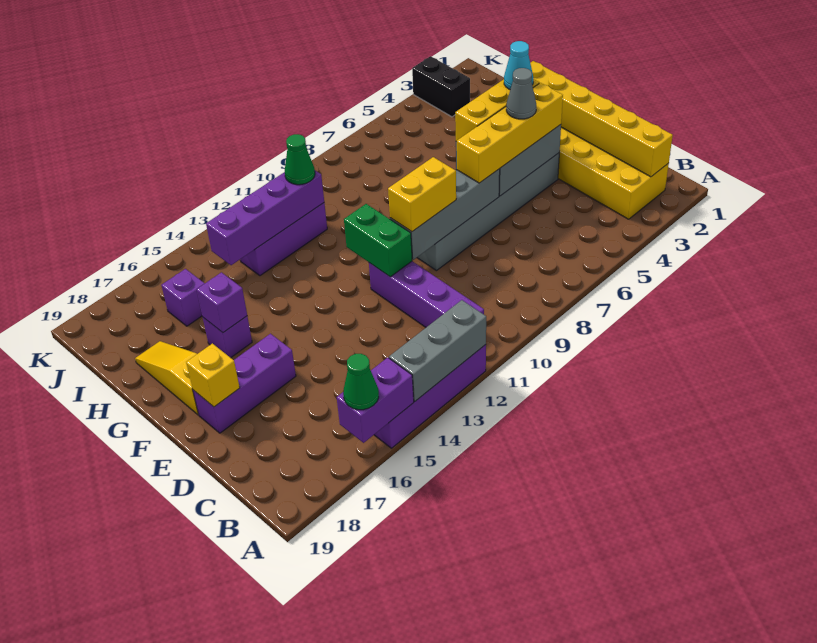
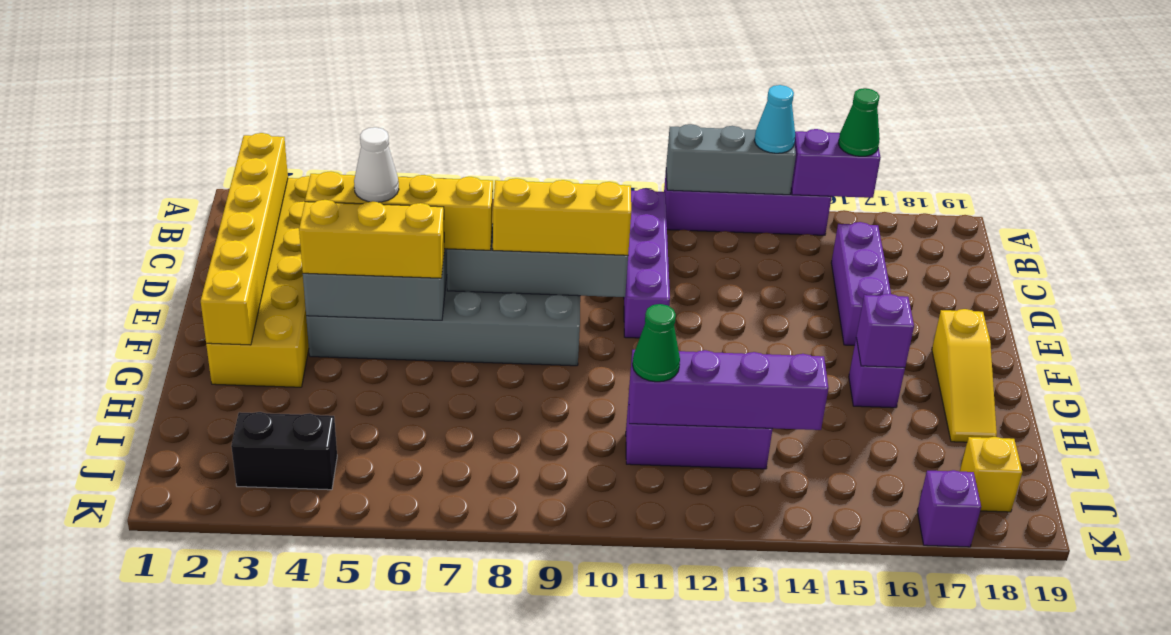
grey 1x1 cone [506,68,536,119] -> white 1x1 cone [354,127,399,202]
yellow 1x2 brick [388,157,456,232] -> yellow 1x3 brick [493,178,631,255]
green 1x2 brick [344,204,412,277] -> none
purple 1x3 brick [193,334,296,433] -> purple 1x3 brick turned to [831,222,891,345]
yellow 1x1 brick [186,343,240,407] -> yellow 1x1 brick moved to [960,437,1022,512]
cyan 1x1 cone [504,41,533,89] -> cyan 1x1 cone moved to [754,85,795,153]
purple 1x1 brick [161,269,205,326] -> purple 1x1 brick moved to [917,470,981,547]
black 1x2 brick [412,56,470,117] -> black 1x2 brick turned to [231,412,337,490]

